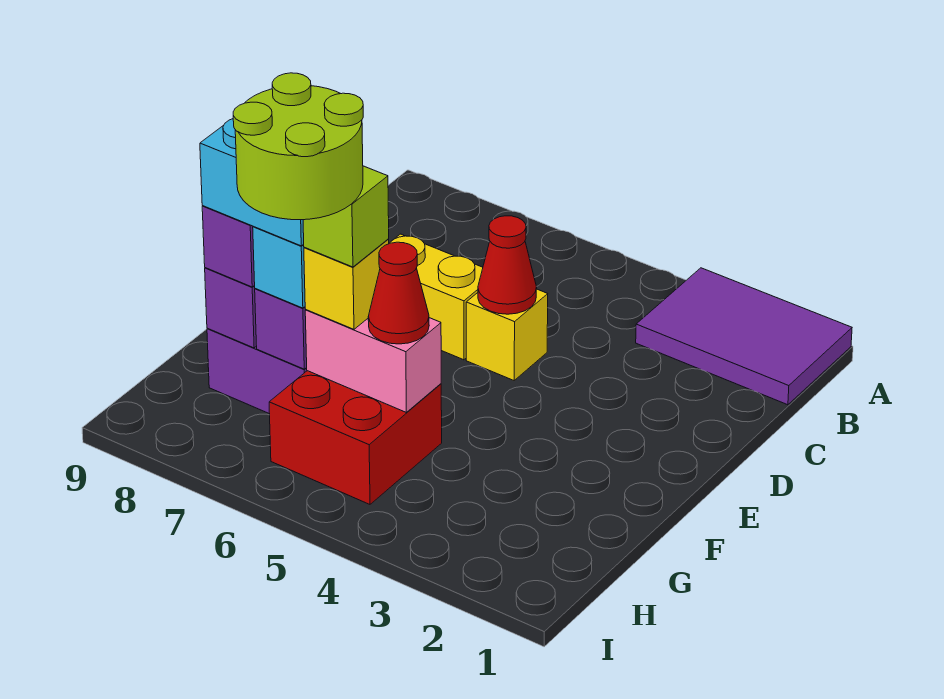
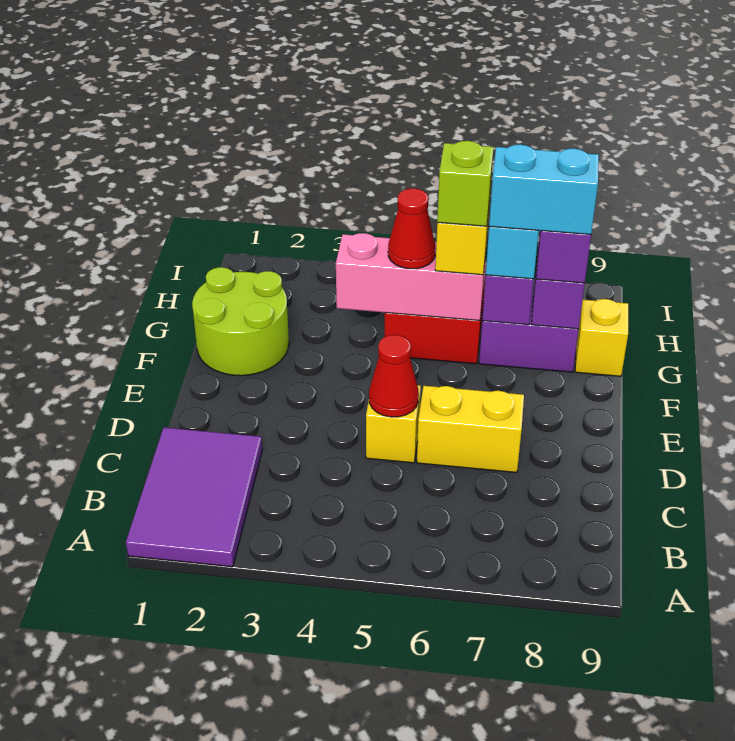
purple 2x3 tile [636,268,852,405] -> purple 2x3 tile turned to [126,427,262,567]
pink 1x2 brick [305,310,441,412] -> pink 1x3 brick [336,233,486,321]
lime 2x2 round brick [233,73,363,220] -> lime 2x2 round brick moved to [192,267,289,376]
none -> yellow 1x1 brick [575,299,628,376]

